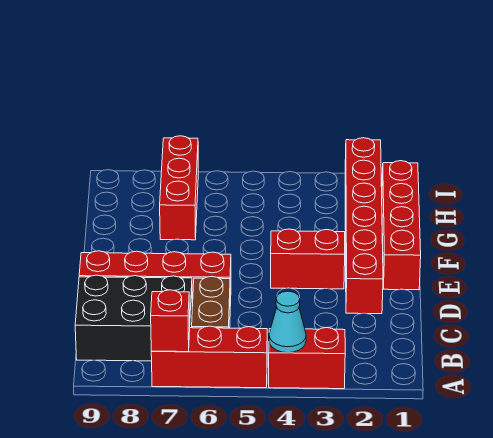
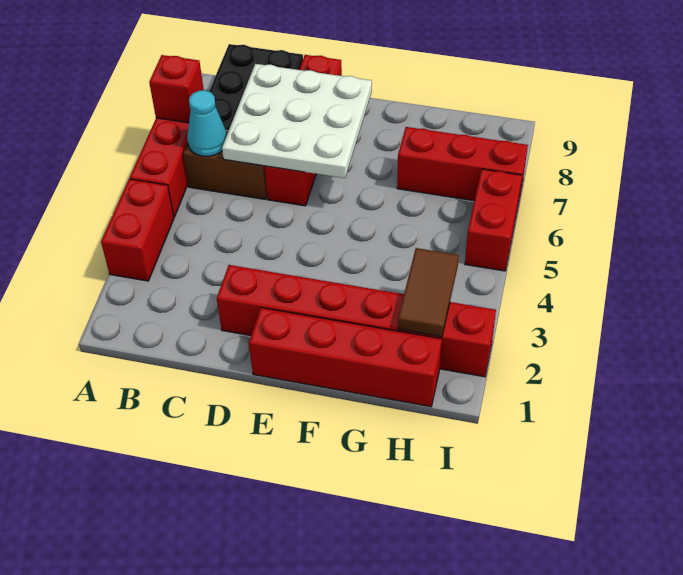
cyan 1x1 cone [269,291,306,353] -> cyan 1x1 cone moved to [187,90,227,156]
none -> white 3x3 plate [222,64,372,178]
red 1x2 brick [271,229,345,289] -> red 1x2 brick moved to [465,169,522,271]
none -> brown 1x2 tile [398,248,459,337]

